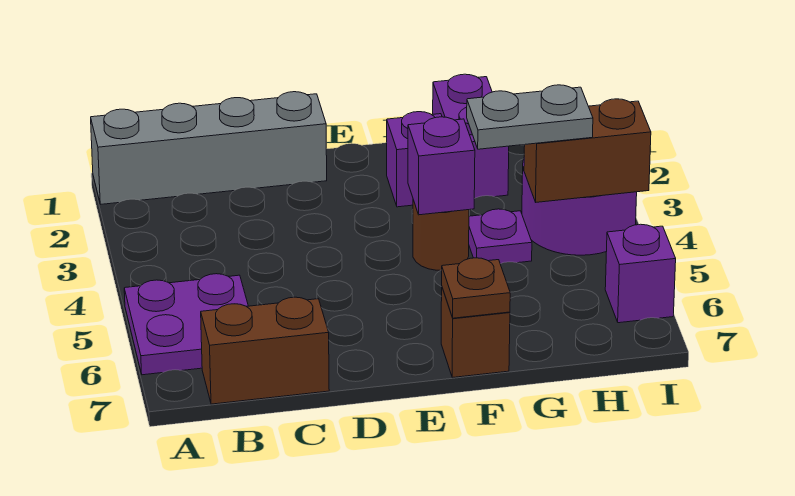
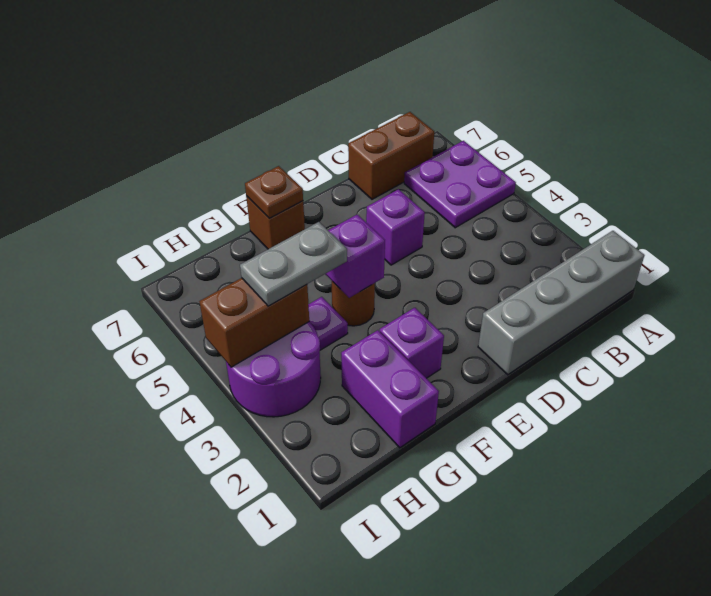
purple 1x1 brick [605,224,676,323] -> purple 1x1 brick moved to [366,189,425,265]

